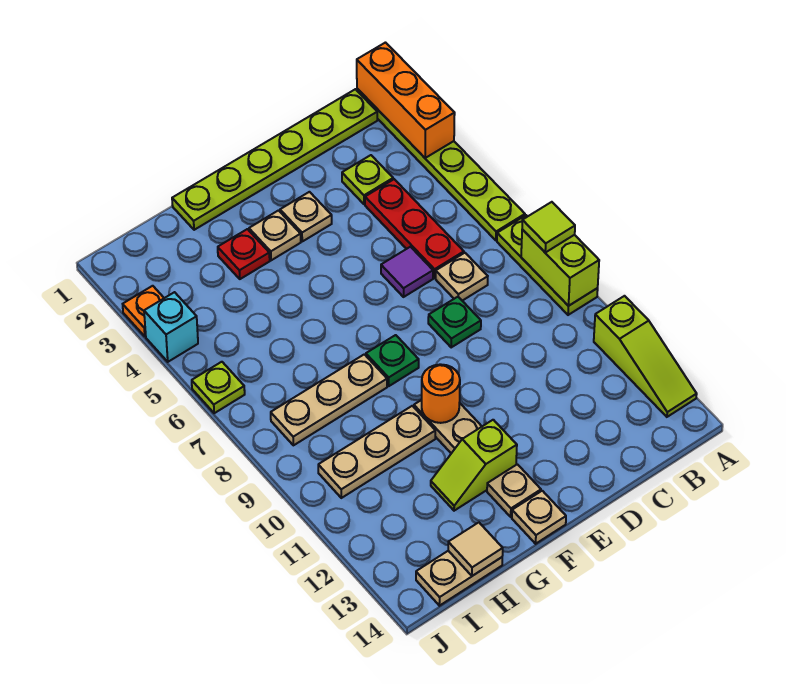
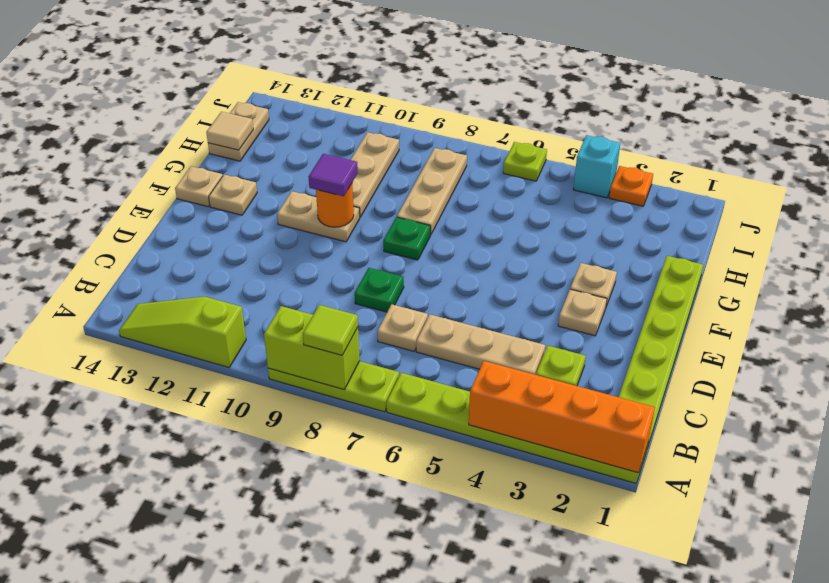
orange 1x3 brick [357,43,455,158] -> orange 1x4 brick [469,361,655,473]
red 1x3 plate [365,179,464,278] -> tan 1x3 plate [416,315,545,375]
purple 1x1 tile [381,247,433,297] -> purple 1x1 tile moved to [309,154,358,196]
lime 1x2 slope [431,420,517,511] -> none
red 1x1 plate [218,229,270,279] -> none

